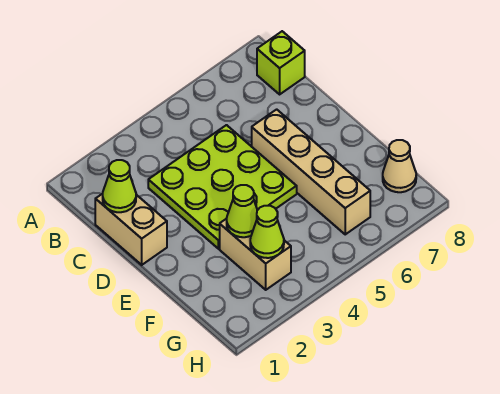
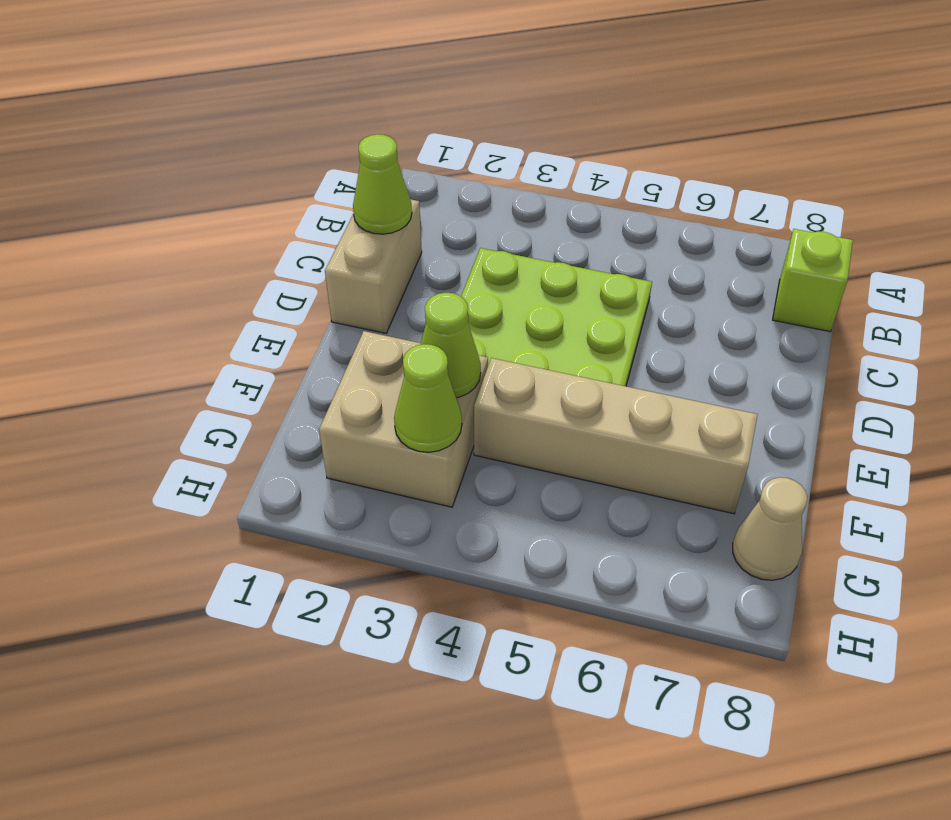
tan 1x4 brick [252,109,370,234] -> tan 1x4 brick turned to [474,358,758,514]
tan 1x2 brick [220,219,291,290] -> tan 2x2 brick [319,331,488,507]

